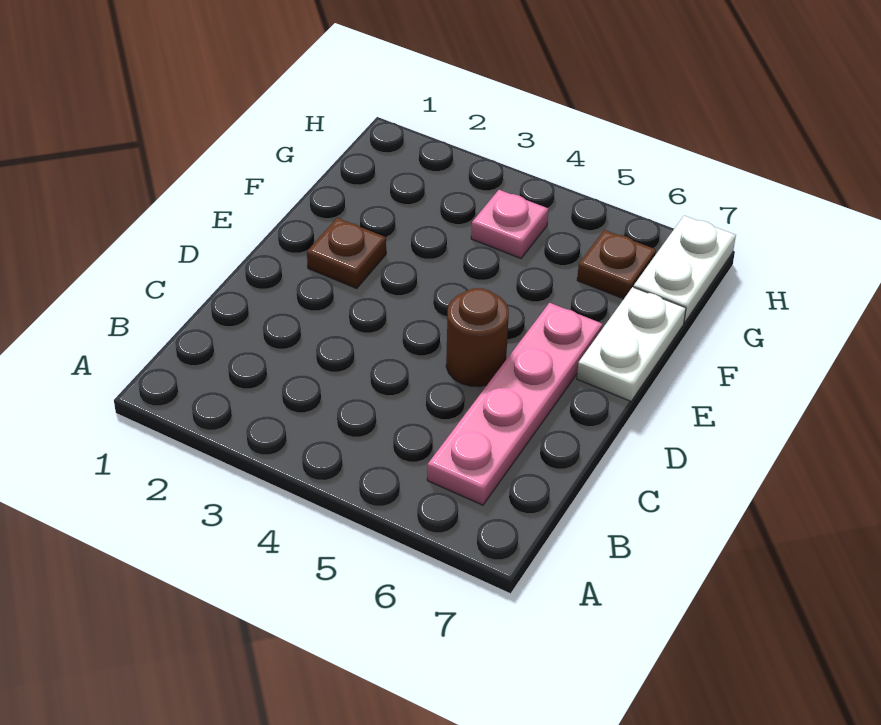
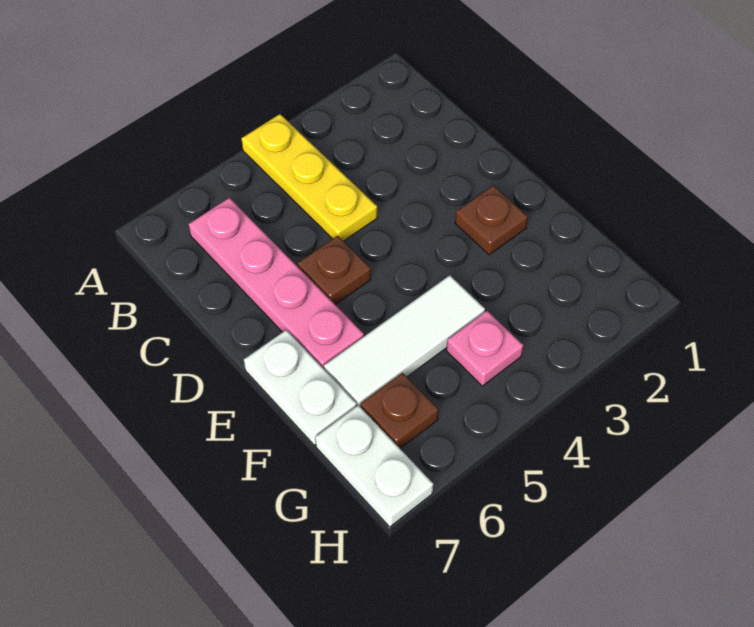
none -> yellow 1x3 plate [241,114,377,241]
brown 1x1 round brick [446,288,509,387] -> brown 1x1 plate [297,236,371,305]
none -> white 1x3 tile [324,275,485,407]

